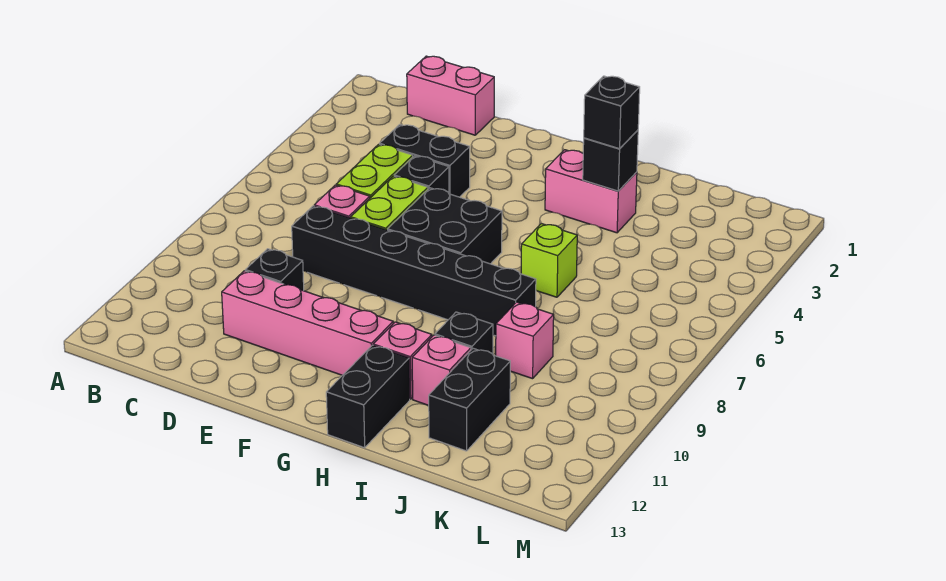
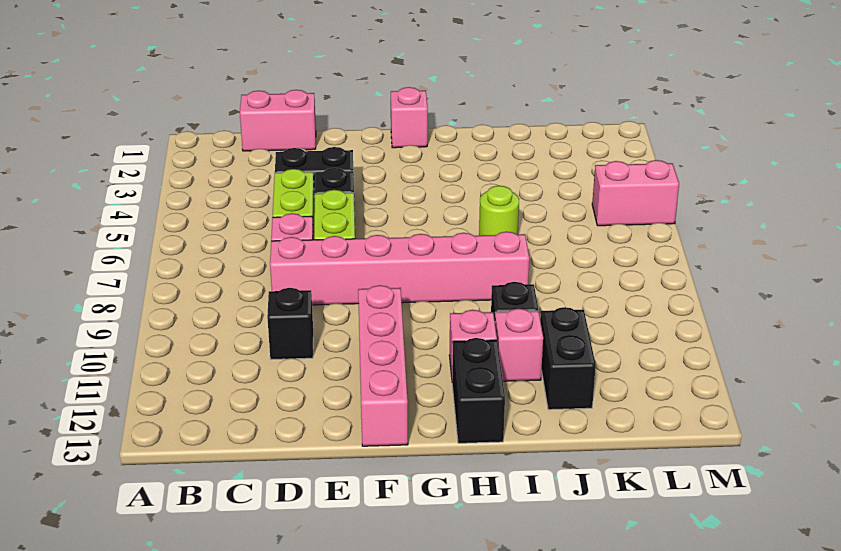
black 1x6 brick [292,206,536,336] -> pink 1x6 brick [270,232,529,305]
pink 1x4 brick [222,271,393,375] -> pink 1x4 brick turned to [358,285,408,446]
black 2x2 brick [388,188,502,264] -> none
pink 1x2 brick [545,150,637,233] -> pink 1x2 brick moved to [592,160,679,226]
black 1x1 brick [583,130,638,191] -> none
black 1x1 brick [584,76,640,149] -> none
lime 1x1 brick [521,224,577,297] -> lime 1x1 round brick [479,186,519,236]
pink 1x1 brick [496,302,554,379] -> pink 1x1 brick moved to [391,87,428,148]

